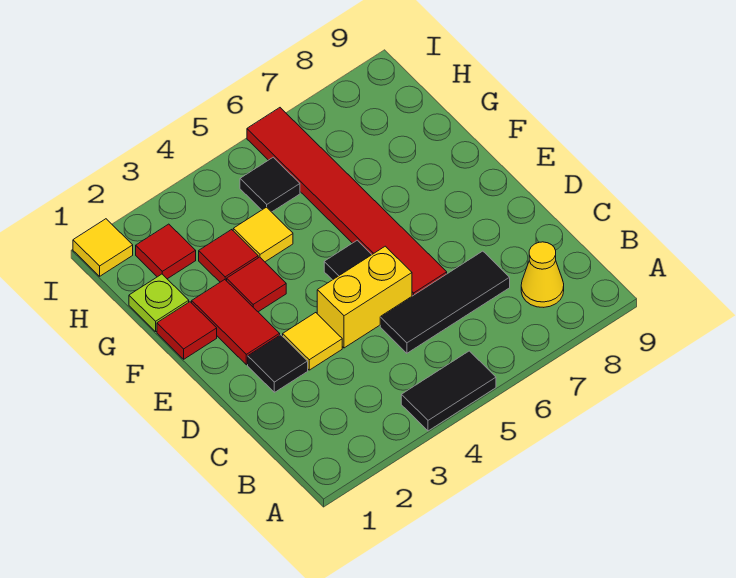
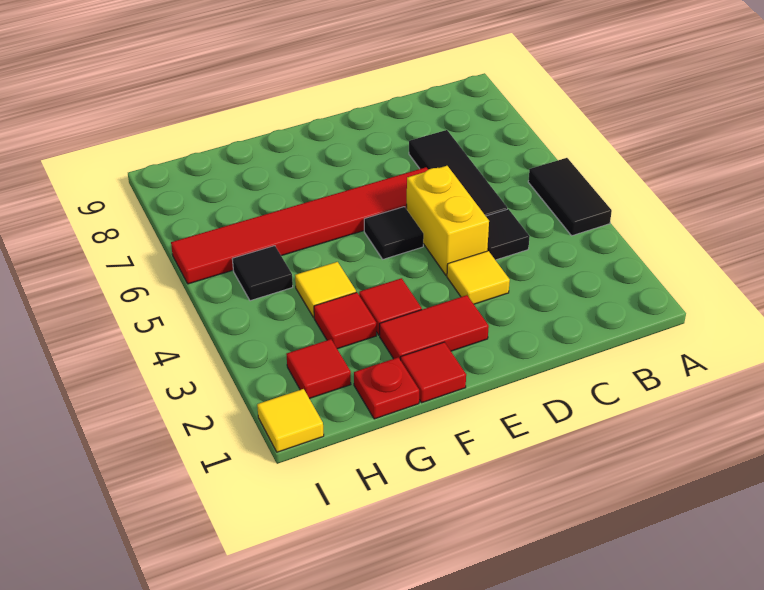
yellow 1x1 cone [521,242,564,307] -> none
black 1x1 tile [248,335,308,392] -> black 1x1 tile moved to [486,209,530,260]
lime 1x1 plate [129,274,189,332] -> red 1x1 plate [354,357,419,419]

